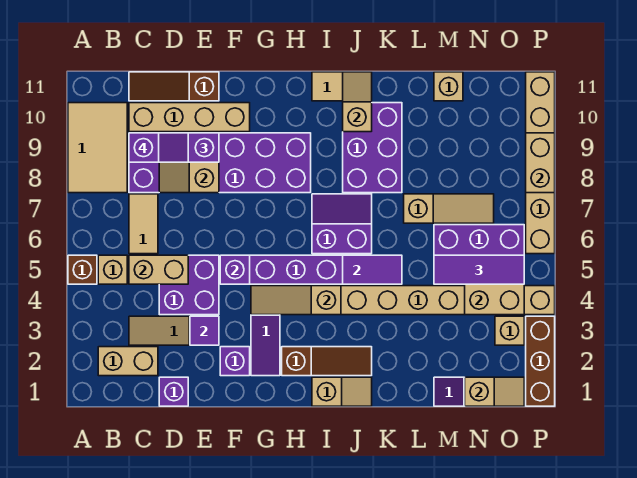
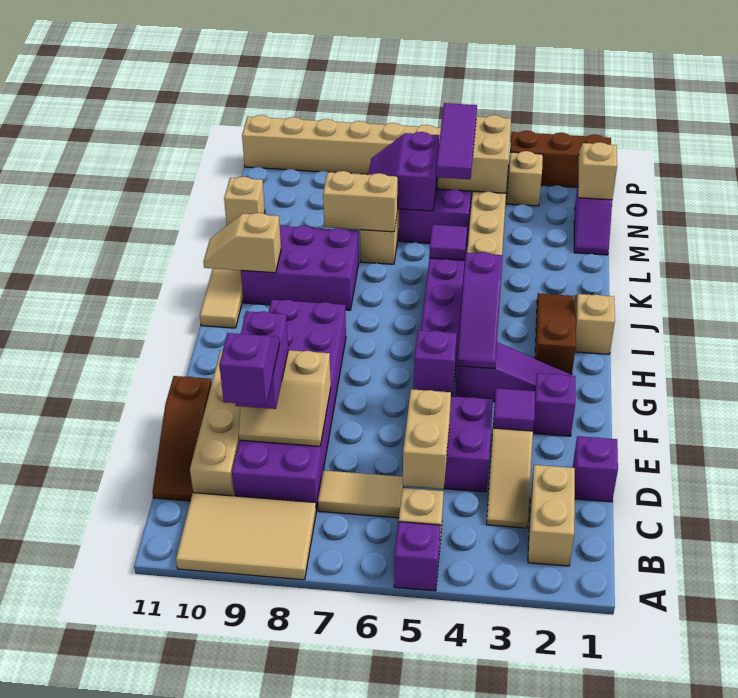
brown 1x1 brick [68,255,97,284] -> purple 1x1 brick [394,522,440,591]
tan 1x3 slope [251,286,341,315] -> purple 1x3 slope [457,252,503,369]
purple 2x2 slope [312,194,372,254] -> purple 2x2 slope moved to [369,132,439,211]
purple 1x2 tile [343,255,402,284] -> purple 1x1 tile [429,225,467,260]
tan 1x2 brick [526,133,555,193] -> tan 1x2 brick moved to [323,171,398,232]

